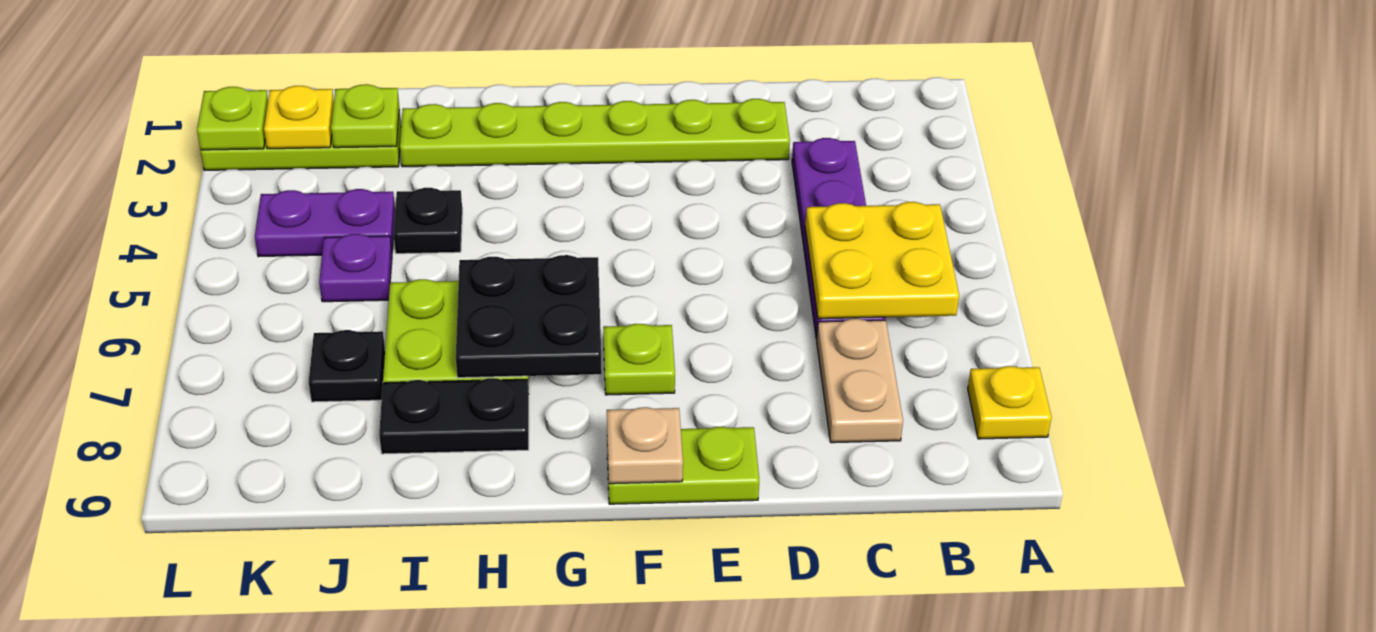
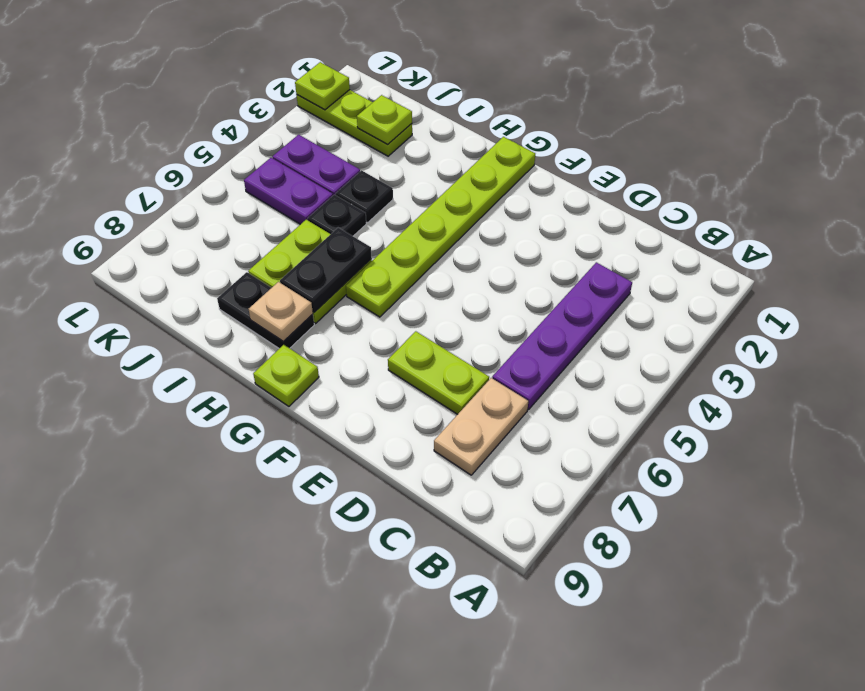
yellow 1x1 plate [968,366,1052,439] -> none
yellow 2x2 plate [805,202,959,319] -> none
lime 1x6 plate [400,99,790,167] -> lime 1x6 plate turned to [346,137,535,317]
lime 1x2 plate [607,427,759,504] -> lime 1x2 plate moved to [388,331,489,414]
lime 1x1 plate [603,324,675,395] -> lime 1x1 plate moved to [253,345,319,406]
tan 1x1 plate [607,407,683,484] -> tan 1x1 plate moved to [249,282,313,342]
black 2x2 plate [456,255,602,378] -> black 1x2 plate [280,228,372,312]
purple 1x1 plate [319,234,392,302] -> purple 1x2 plate [244,158,333,224]
black 1x1 plate [309,330,385,402] -> black 1x1 plate moved to [308,195,366,236]
yellow 1x1 plate [264,86,334,149] -> none

